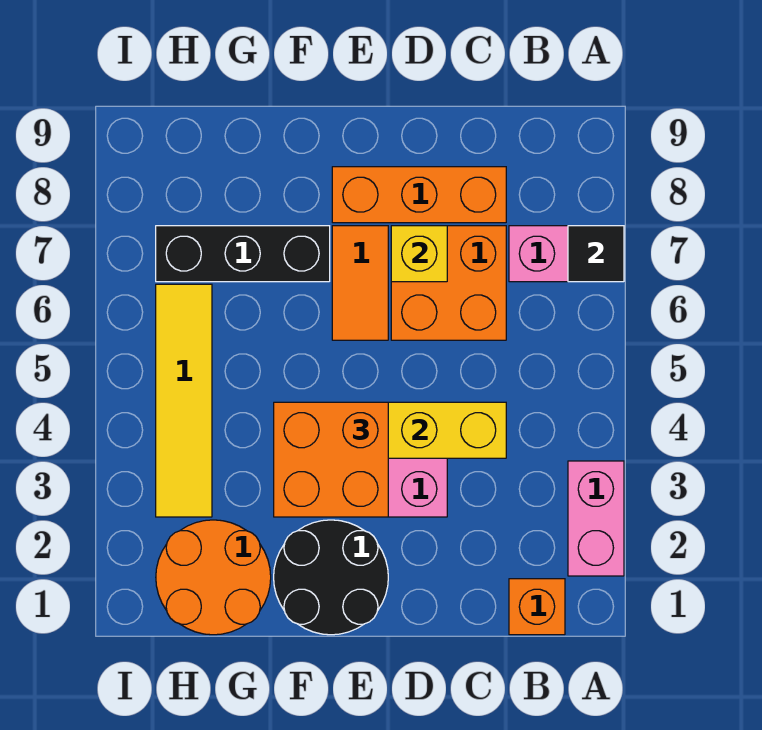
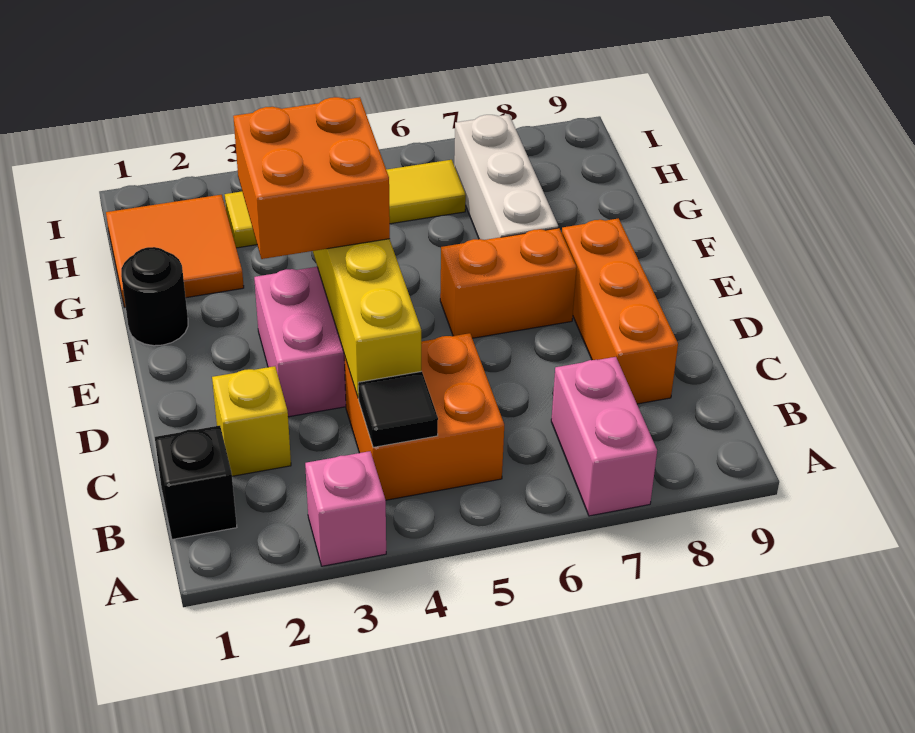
pink 1x2 brick [568,461,624,576] -> pink 1x1 brick [305,451,386,566]
black 1x1 tile [568,226,624,282] -> black 1x1 tile moved to [358,371,438,447]
orange 1x1 brick [509,579,565,635] -> black 1x1 brick [155,426,237,539]
orange 2x2 brick [391,226,506,340] -> orange 2x2 brick moved to [344,333,504,500]
yellow 1x1 brick [391,226,447,282] -> yellow 1x1 brick moved to [212,366,291,476]
black 2x2 round brick [274,520,388,635] -> black 1x1 round brick [121,247,188,346]
orange 1x2 tile [332,226,388,340] -> orange 1x2 brick [440,228,576,338]
black 1x3 brick [156,226,330,282] -> white 1x3 brick [454,115,558,240]
orange 2x2 round brick [156,520,271,635] -> orange 2x2 tile [106,195,244,307]

